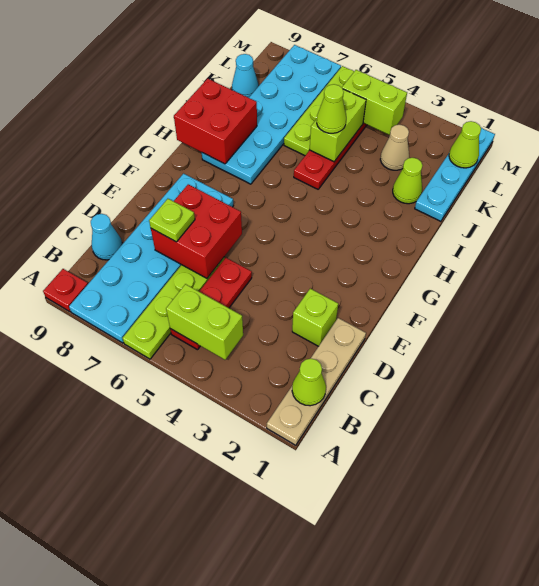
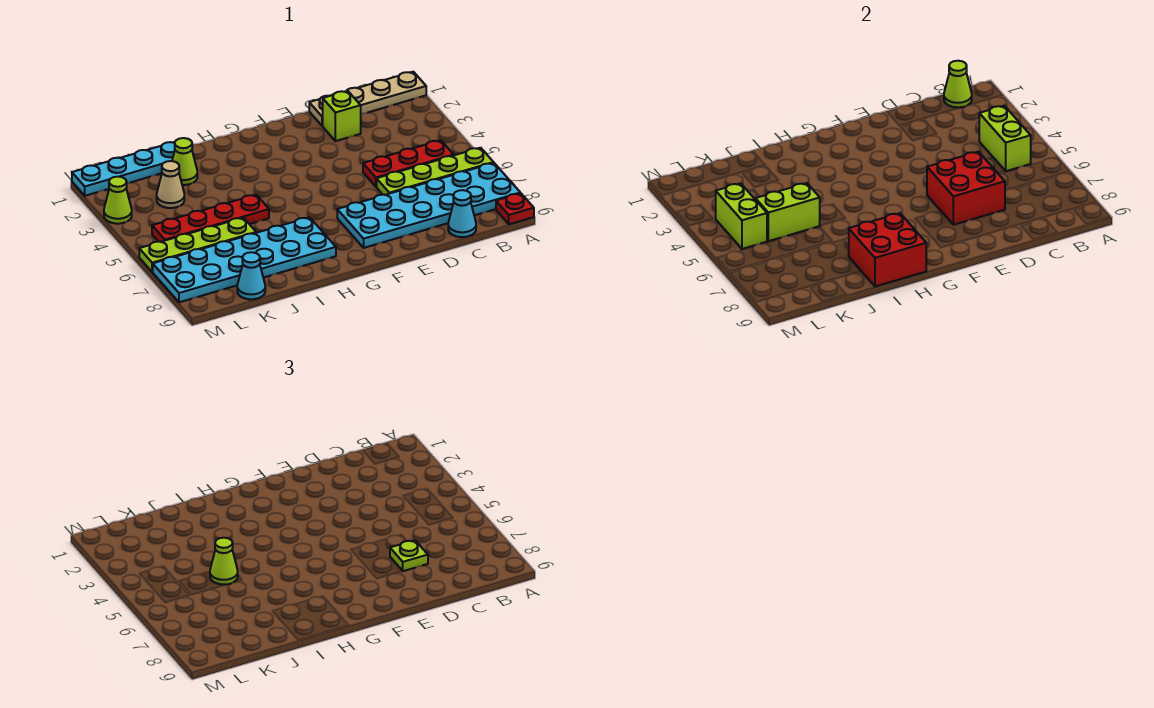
lime 1x1 cone [449,121,481,168] -> lime 1x1 cone moved to [104,177,132,224]

